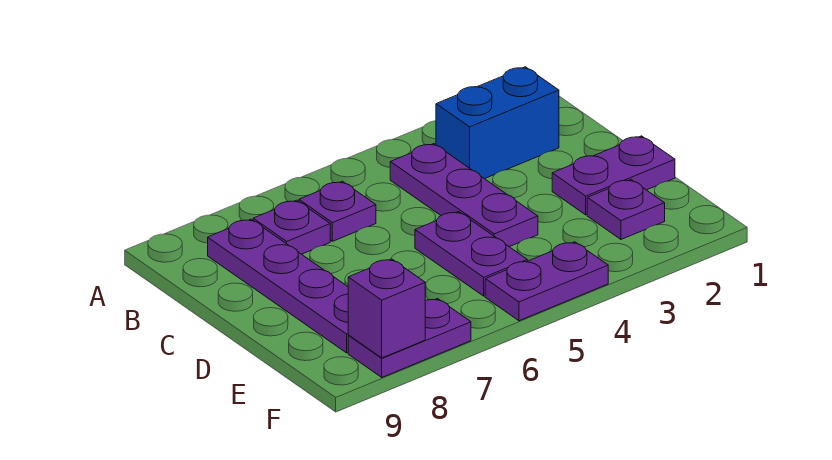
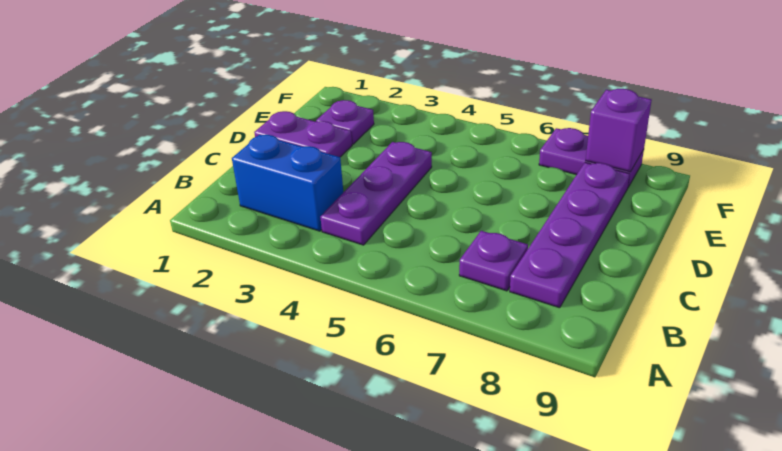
purple 1x1 plate [299,181,376,241] -> none
purple 1x2 plate [415,212,527,296] -> none
purple 1x2 plate [485,242,608,321] -> none

